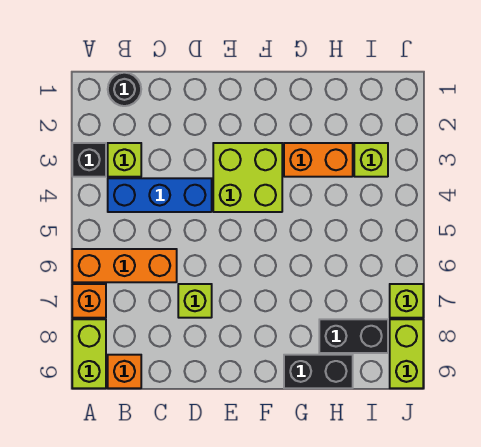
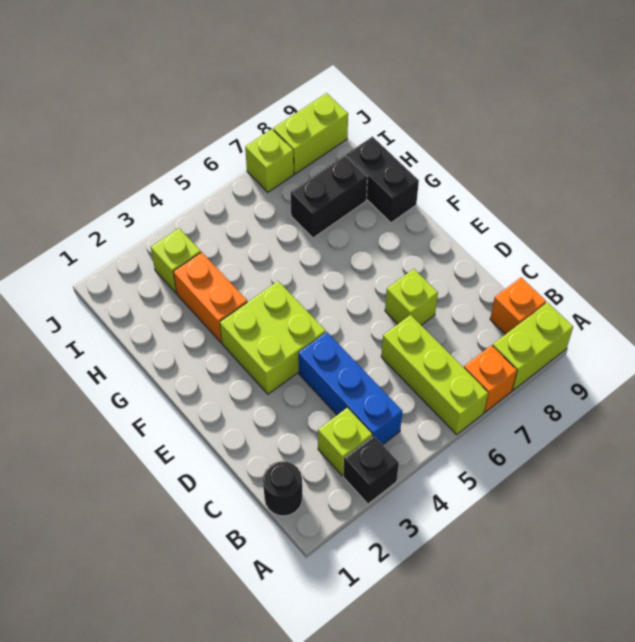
orange 1x3 brick [72,249,177,282] -> lime 1x3 brick [381,315,488,435]
black 1x2 brick [319,319,388,353] -> black 1x2 brick turned to [291,155,367,238]

